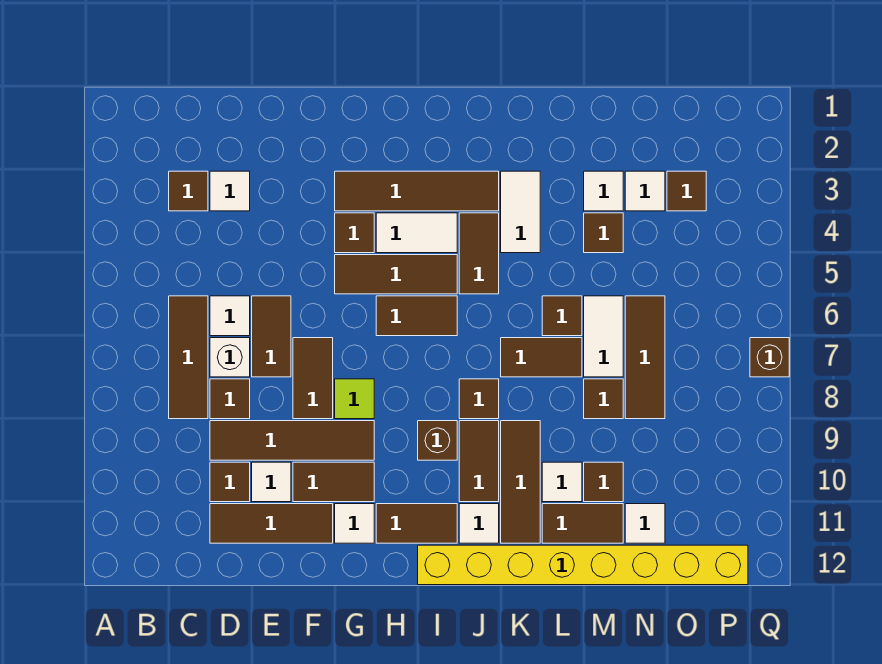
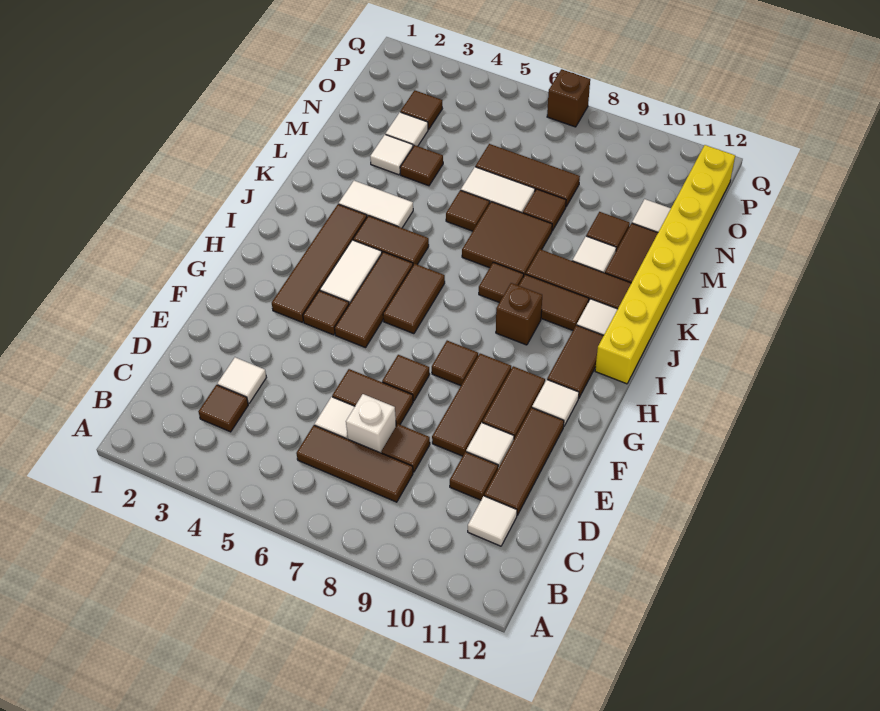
none -> white 1x1 tile [468,496,517,546]
brown 1x4 tile [210,421,374,460] -> brown 1x3 tile [432,354,511,456]
brown 1x2 tile [293,338,333,419] -> brown 1x1 tile [382,355,430,401]
lime 1x1 tile [335,379,374,419] -> brown 1x1 tile [432,341,478,386]
brown 1x2 tile [501,338,582,377] -> brown 2x2 tile [462,202,552,275]

